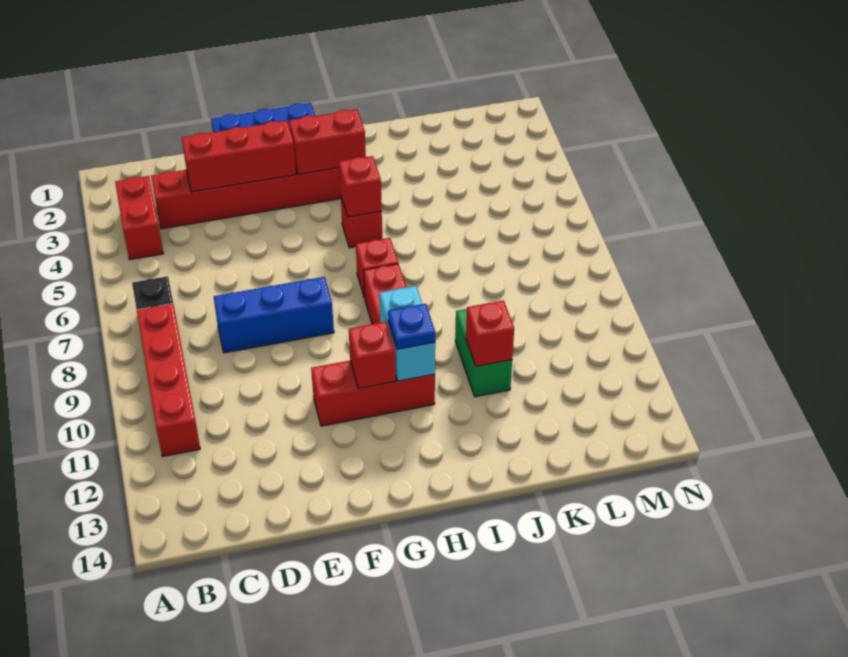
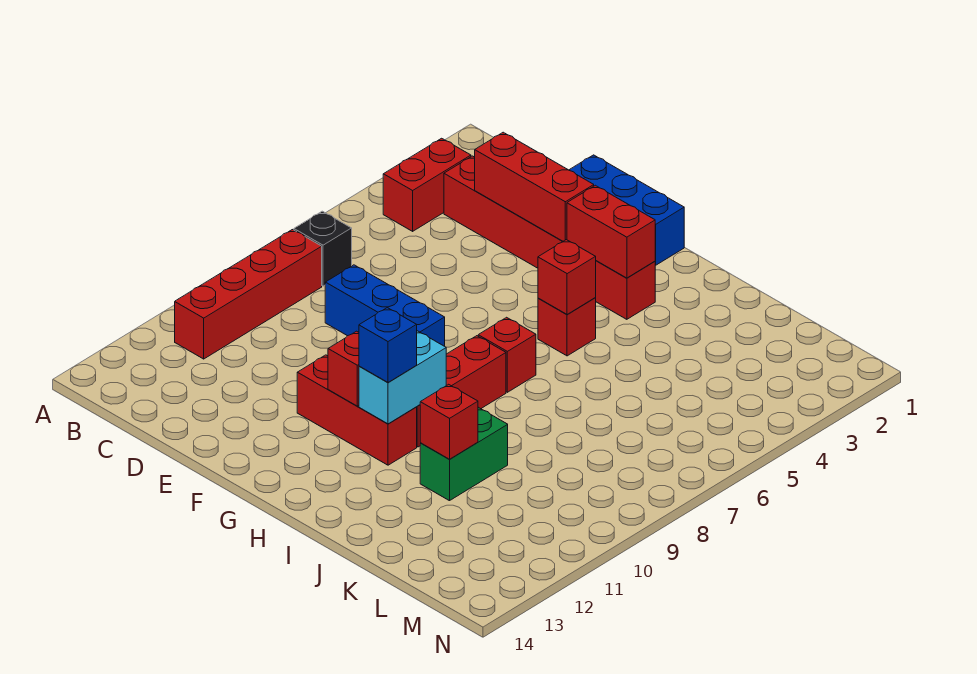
blue 1x1 plate [388,304,435,349] -> blue 1x1 brick [359,308,417,382]

